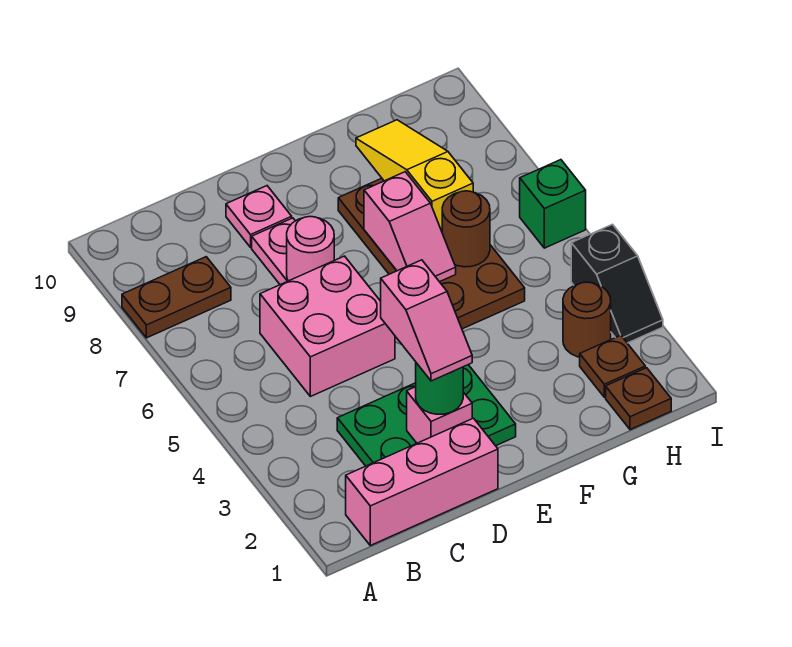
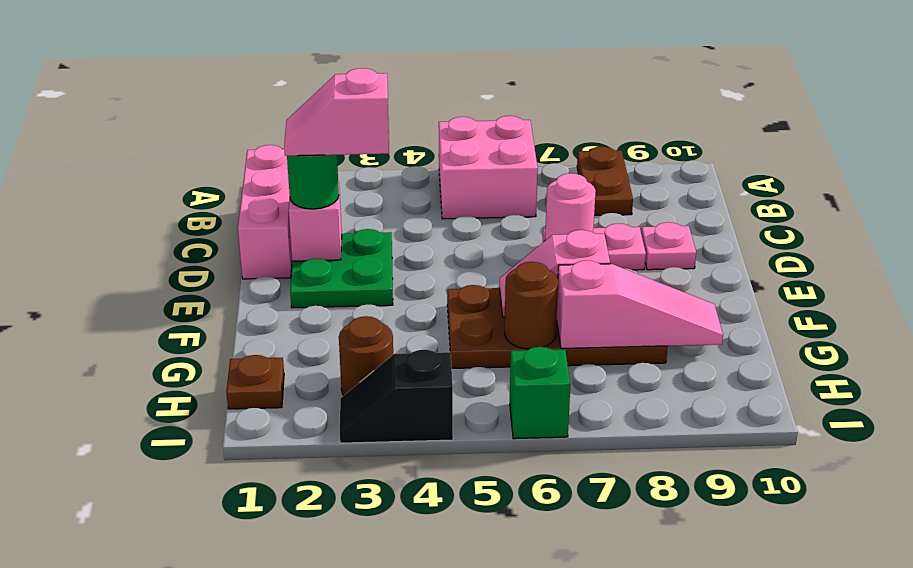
green 2x3 plate [337,365,516,466] -> green 2x2 plate [290,229,393,308]
pink 2x2 brick [260,256,395,397] -> pink 2x2 brick moved to [439,116,538,219]
yellow 1x3 slope [356,120,473,231] -> pink 1x3 slope [557,260,723,348]
brown 1x1 plate [580,335,645,397] -> none

